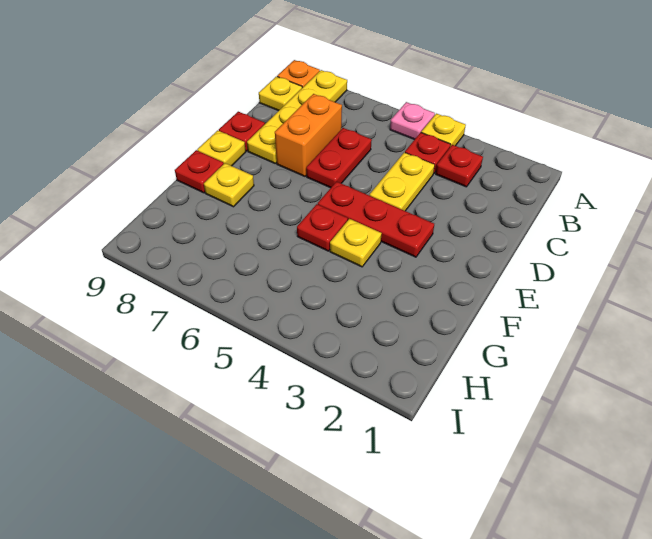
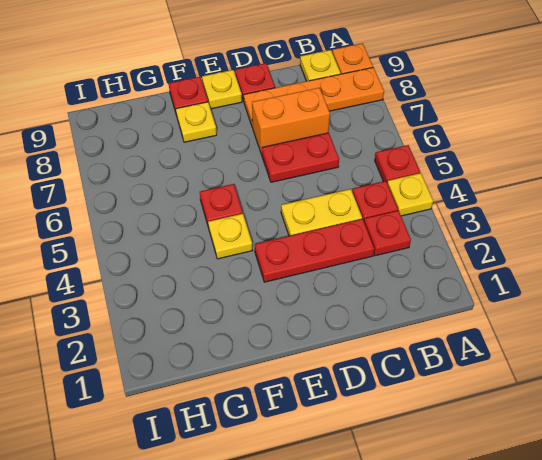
pink 1x1 plate [390,102,435,140] -> red 1x1 plate [375,145,420,183]
yellow 1x4 plate [247,70,347,163] -> orange 1x4 plate [244,67,384,127]
red 1x3 plate [318,182,434,257] -> red 1x3 plate turned to [255,219,374,282]

